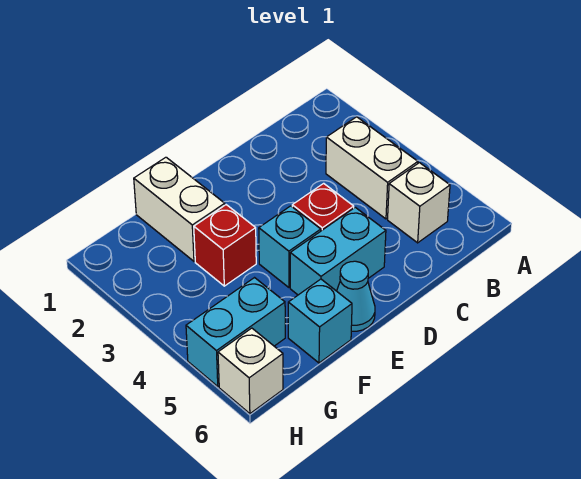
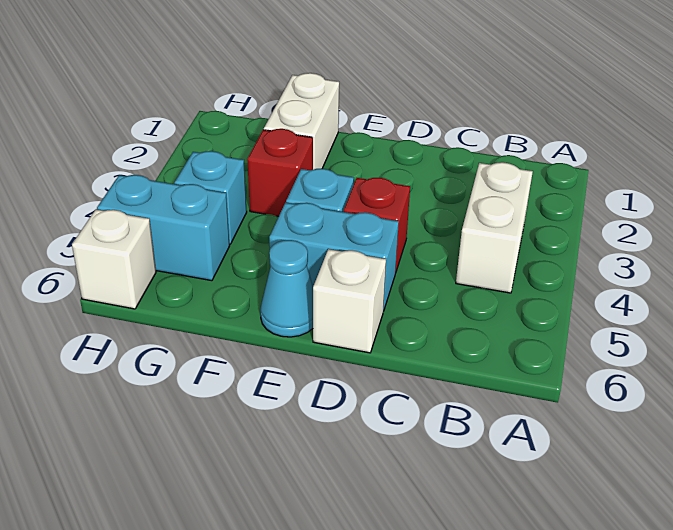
white 1x1 brick [388,163,450,243] -> white 1x1 brick moved to [313,249,386,353]
cyan 1x1 brick [288,279,352,363] -> cyan 1x1 brick moved to [174,151,247,244]

